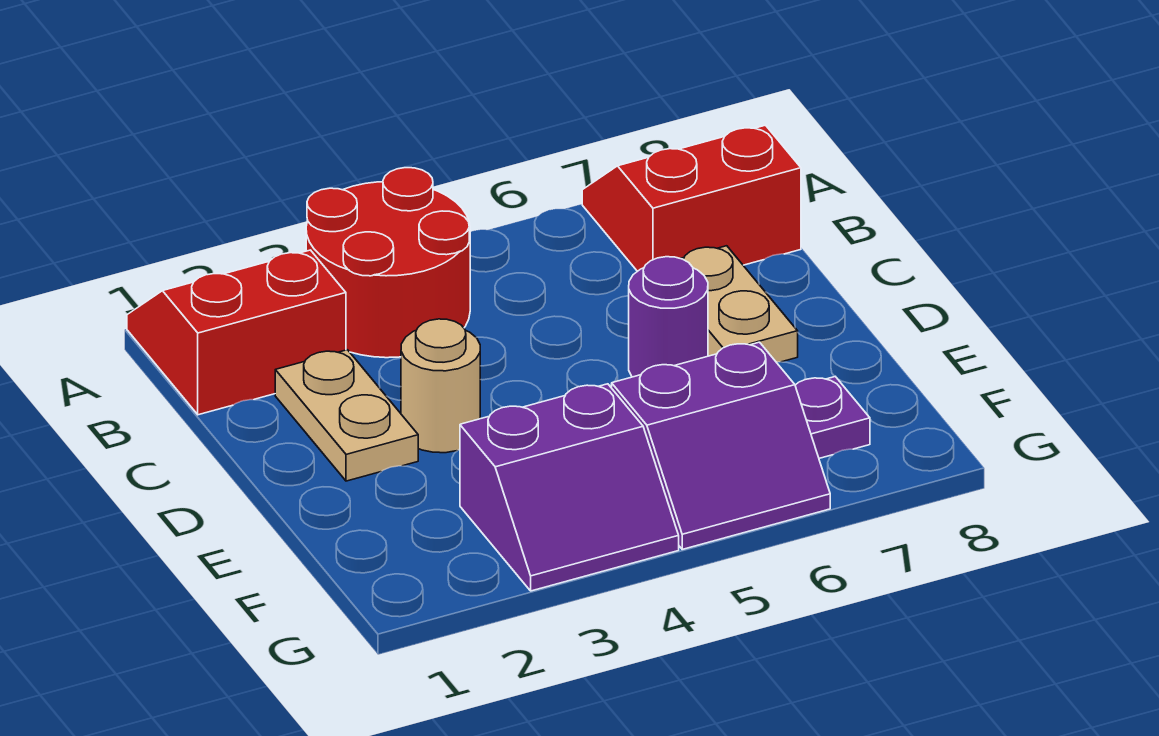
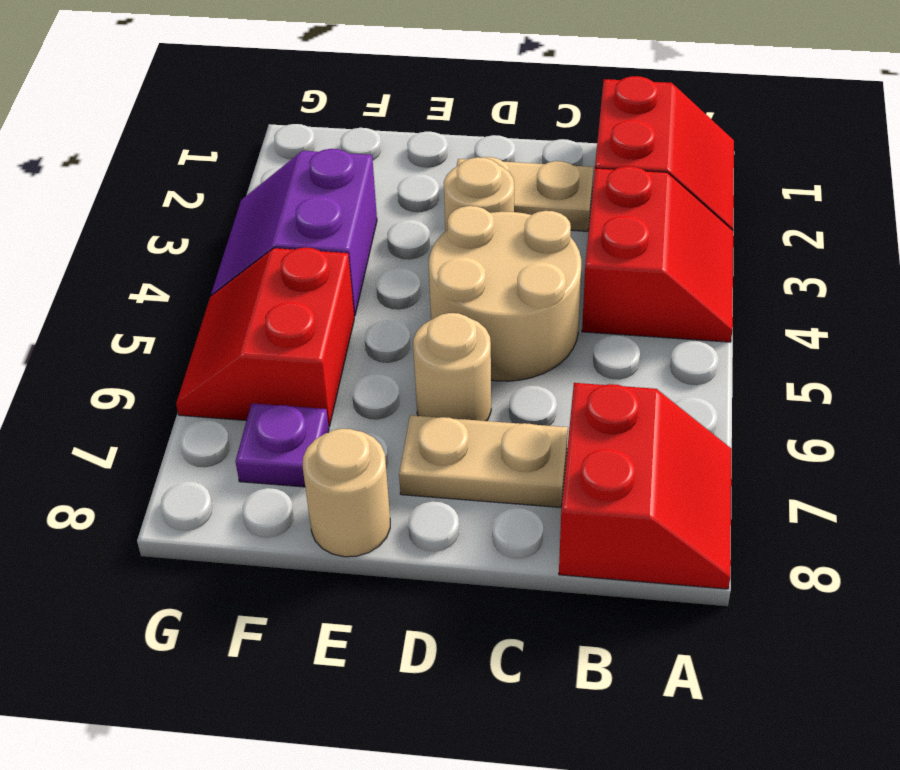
red 2x2 round brick [306,168,470,358] -> red 2x2 slope [582,166,733,342]
none -> tan 2x2 round brick [429,206,581,381]
purple 1x1 round brick [629,257,708,377] -> tan 1x1 round brick [413,313,491,421]
none -> tan 1x1 round brick [303,429,390,557]
purple 2x2 slope [612,342,830,549] -> red 2x2 slope [176,248,354,427]

